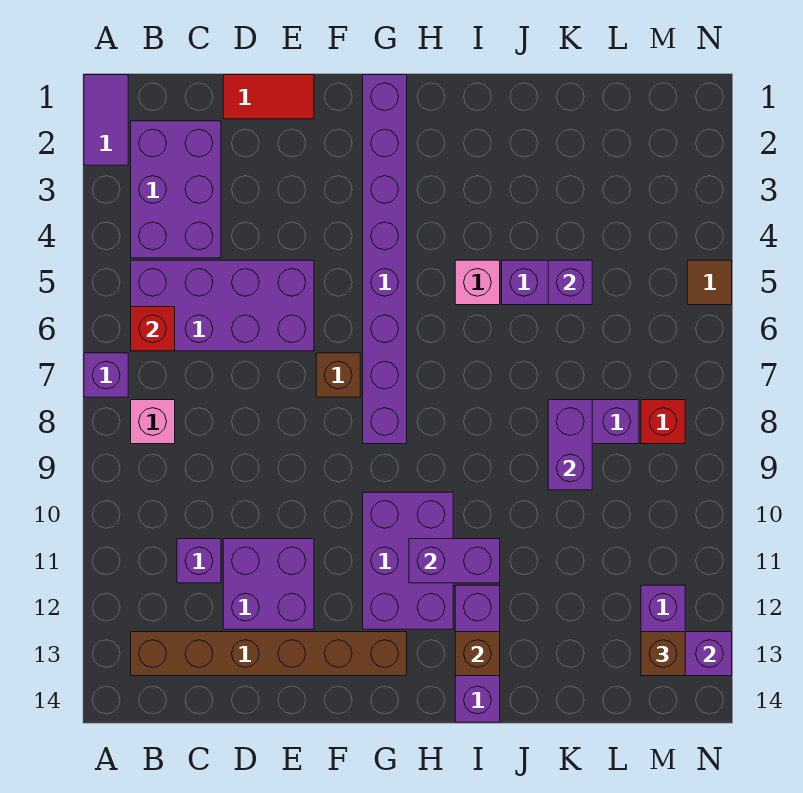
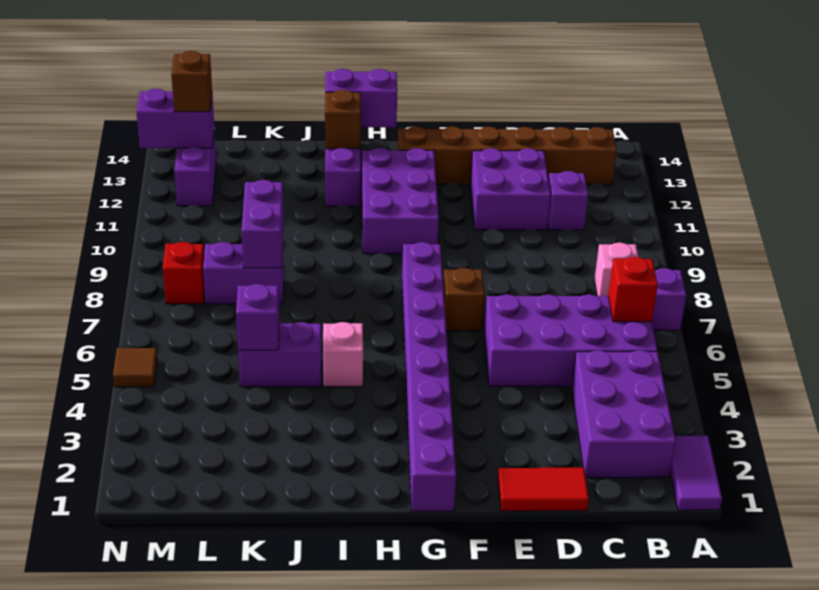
purple 1x2 brick [409,539,500,583] -> purple 1x2 brick moved to [325,69,397,127]

